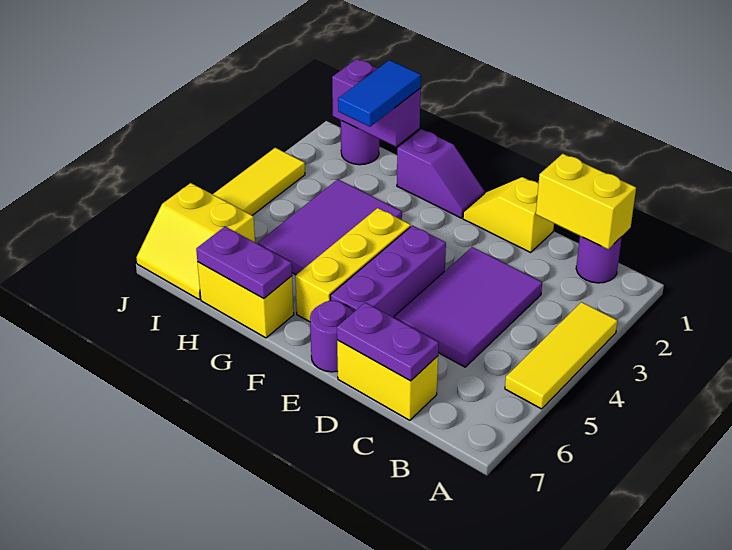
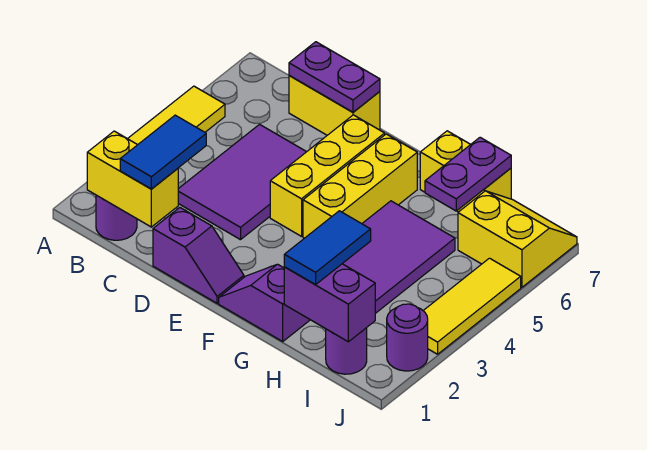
none -> blue 1x2 tile [120,115,206,189]
yellow 1x2 slope [463,177,554,252] -> purple 1x2 slope [153,208,244,303]
purple 1x3 brick [330,225,446,318] -> yellow 1x3 brick [270,115,385,236]
purple 1x1 round brick [310,301,353,372] -> purple 1x1 round brick moved to [387,304,428,371]
purple 1x2 plate [196,227,292,299] -> purple 1x2 plate turned to [425,137,511,211]

